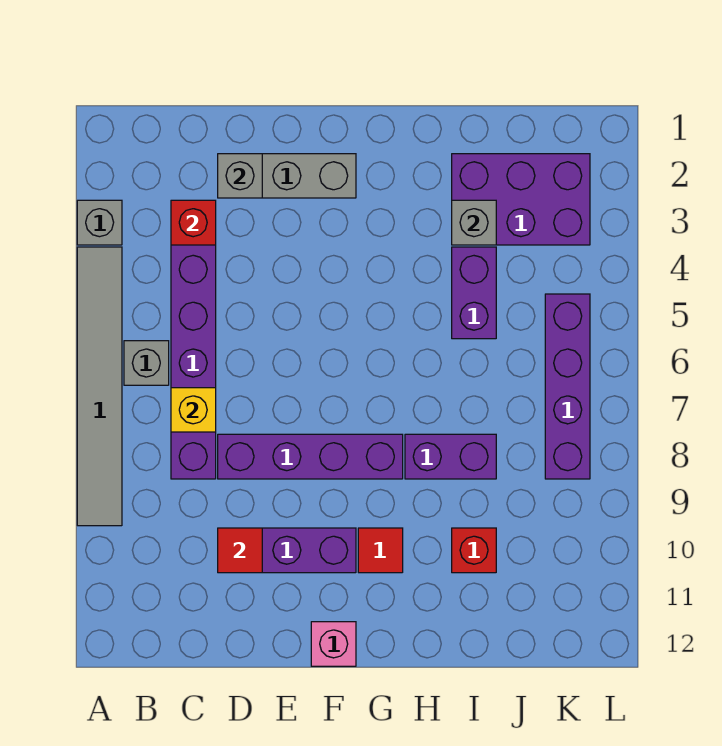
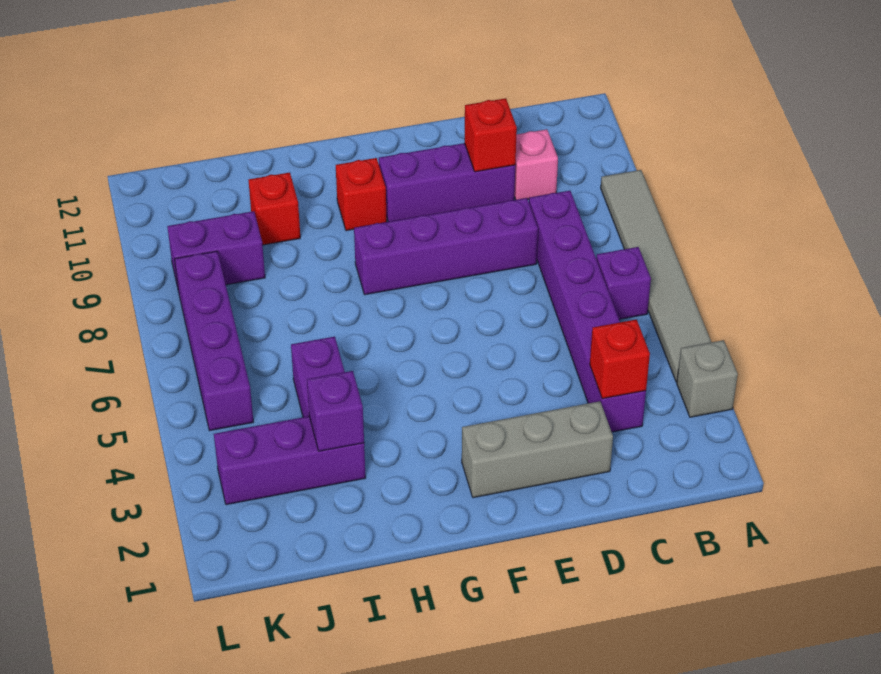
grey 1x1 brick [124,341,169,385] -> purple 1x1 brick [596,247,651,319]
yellow 1x1 brick [171,388,216,432] -> none
grey 1x1 brick [218,154,262,198] -> none
red 1x1 tile [218,528,262,573] -> red 1x1 brick [465,98,517,172]
pink 1x1 brick [311,622,356,666] -> pink 1x1 brick moved to [514,129,558,200]
red 1x1 tile [358,528,403,573] -> red 1x1 brick [336,158,387,231]
purple 1x2 brick [405,434,496,479] -> purple 1x2 brick moved to [167,211,265,292]
purple 2x3 brick [452,154,590,245] -> purple 1x3 brick [214,416,366,505]
grey 1x1 brick [452,200,496,245] -> purple 1x1 brick [307,371,364,451]

